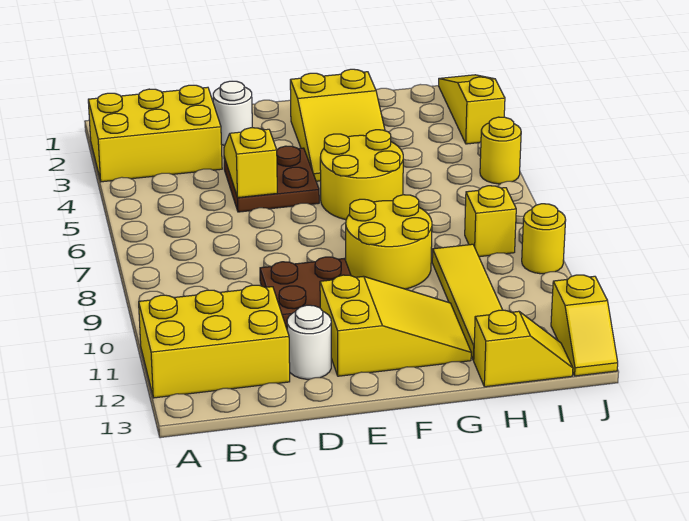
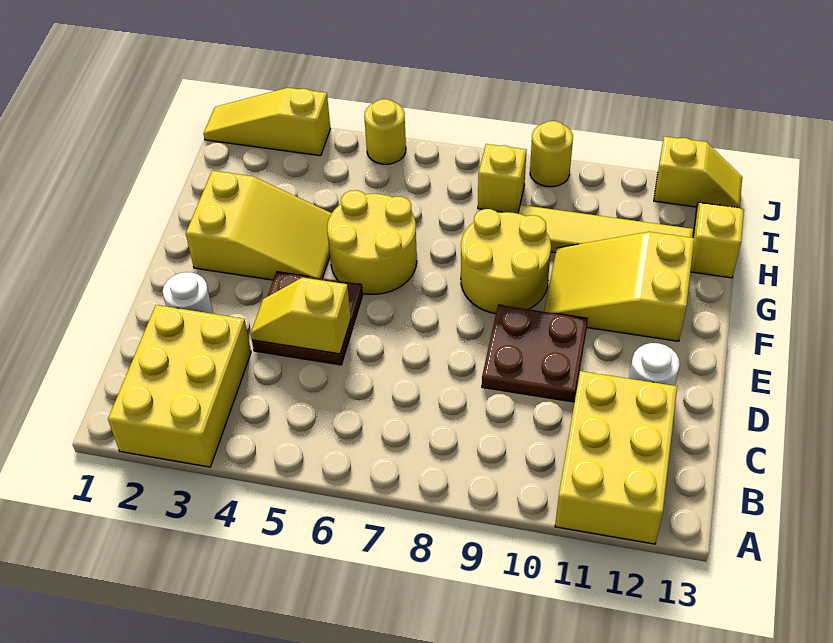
yellow 2x3 slope [320,275,471,376] -> yellow 2x3 slope turned to [544,232,694,341]

